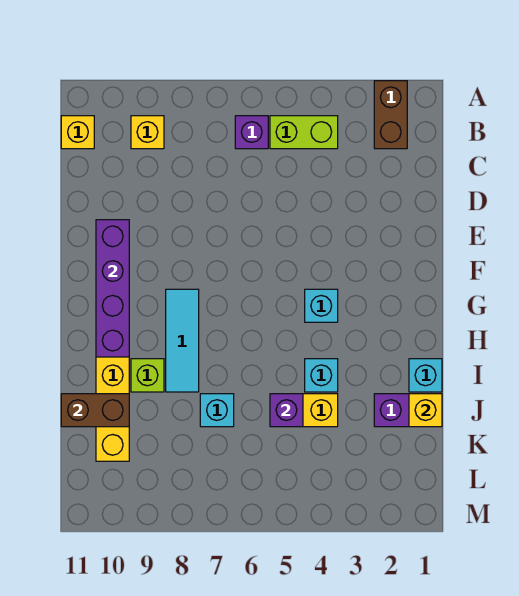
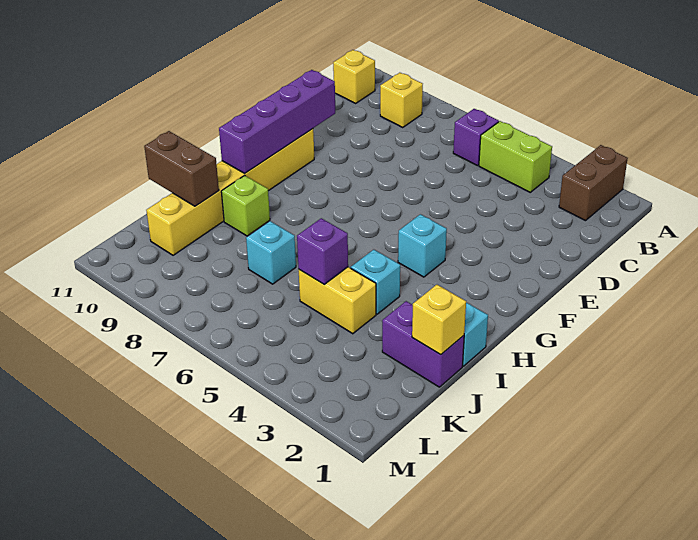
cyan 1x3 tile [166,289,199,392] -> none

